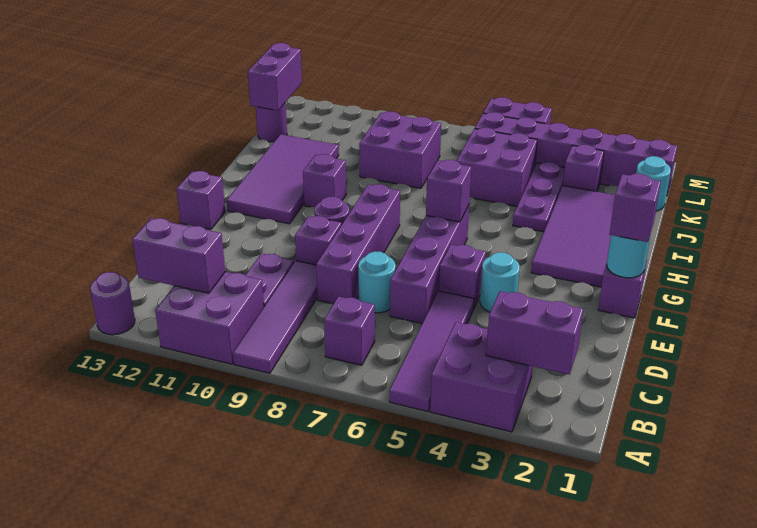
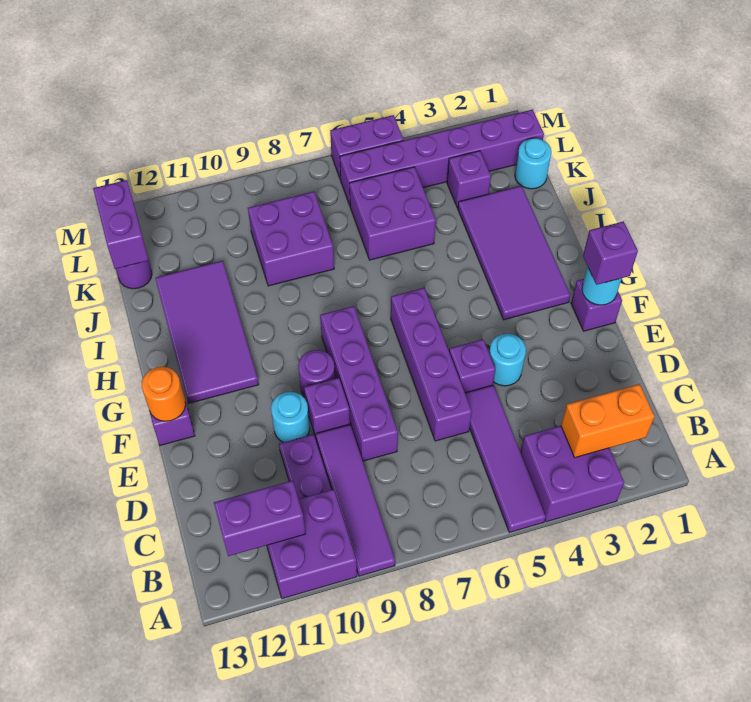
purple 1x1 round brick [90,272,135,335] -> none
purple 1x2 brick [486,291,583,374] -> orange 1x2 brick [561,384,655,457]
purple 1x1 brick [324,296,375,365] -> none
cyan 1x1 round brick [358,251,396,313] -> cyan 1x1 round brick moved to [271,392,310,442]
none -> orange 1x1 round brick [142,367,186,421]
purple 1x1 brick [426,160,471,222] -> none
purple 1x1 brick [303,154,346,207] -> none
purple 1x3 plate [513,162,565,232] -> none

